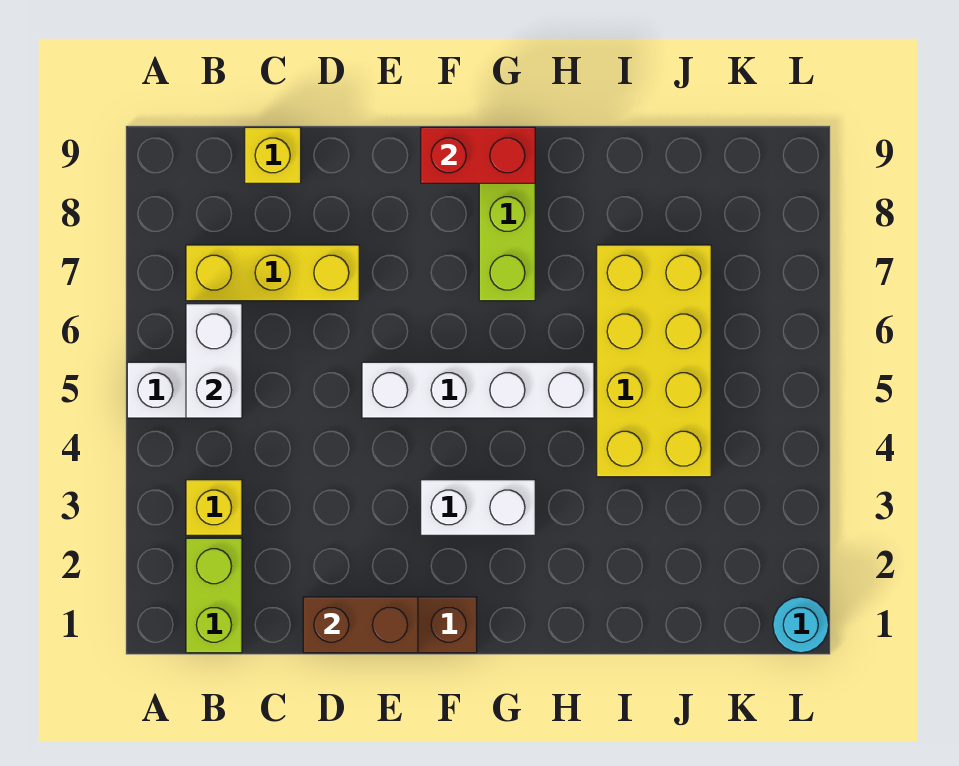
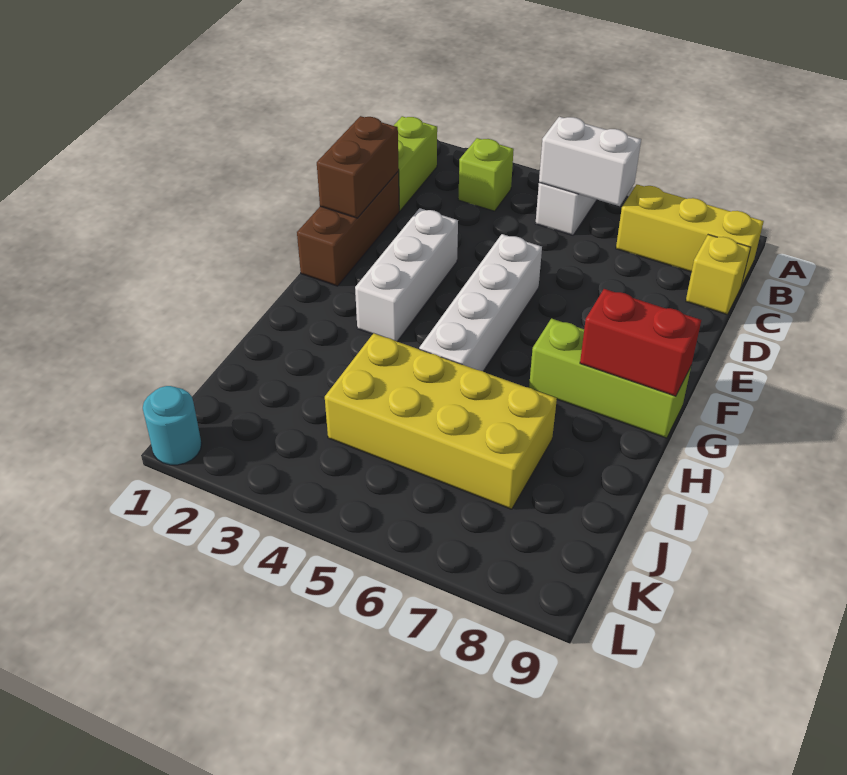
lime 1x2 brick [186,538,242,653] -> lime 1x2 brick turned to [394,116,437,211]
yellow 1x1 brick [186,480,242,535] -> lime 1x1 brick [458,138,514,211]
yellow 1x3 brick [186,245,359,301] -> yellow 1x3 brick turned to [616,184,764,286]
white 1x2 brick [421,480,535,535] -> white 1x3 brick [355,208,458,341]
red 1x2 brick [421,127,535,183] -> red 1x2 brick turned to [580,289,701,396]

